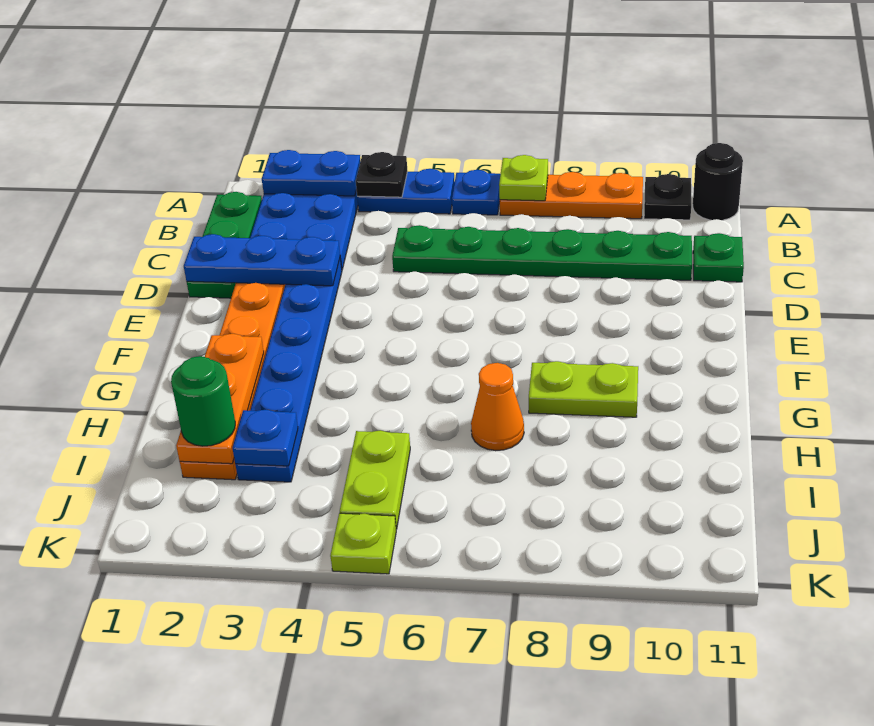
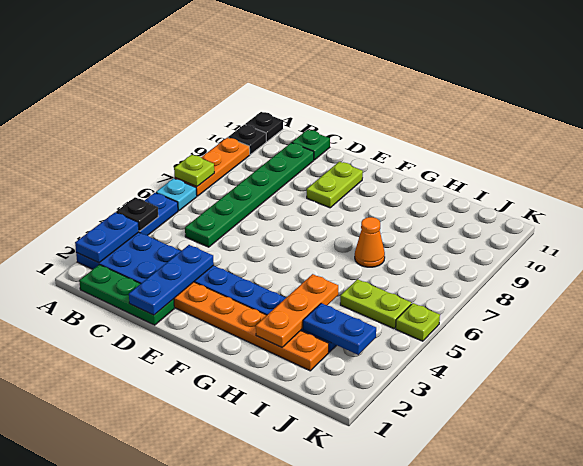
blue 1x1 plate [452,170,500,215] -> cyan 1x1 plate [156,178,197,211]
black 1x1 round brick [693,143,743,220] -> black 1x1 plate [245,112,283,141]
orange 1x3 plate [176,334,264,464] -> orange 1x3 plate turned to [256,274,338,347]
lime 1x2 plate [529,361,638,417] -> lime 1x2 plate moved to [307,162,363,208]
green 1x1 round brick [171,356,235,446] -> none
blue 1x1 plate [233,410,298,466] -> blue 1x2 plate [303,303,376,355]

